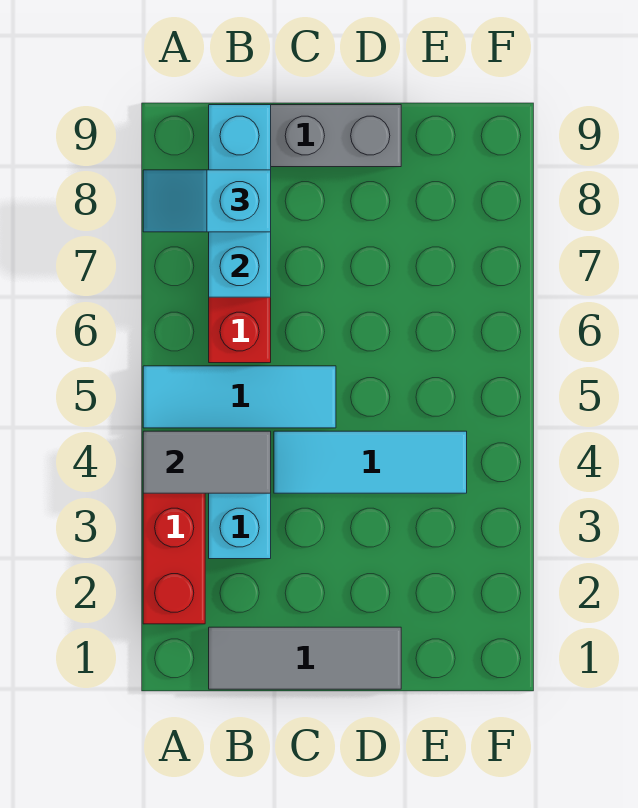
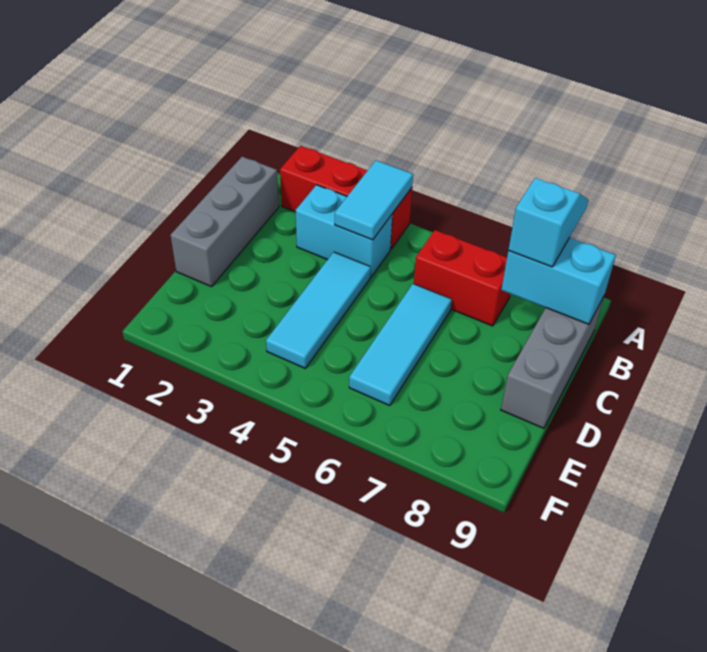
grey 1x2 tile [143,431,271,493] -> cyan 1x2 tile [335,160,413,240]
cyan 1x3 tile [143,366,336,428] -> cyan 1x3 tile moved to [349,284,452,406]
grey 1x3 tile [209,627,401,689] -> grey 1x3 brick [171,157,279,287]
cyan 1x3 brick [209,105,271,297] -> cyan 1x2 brick [501,238,616,324]

